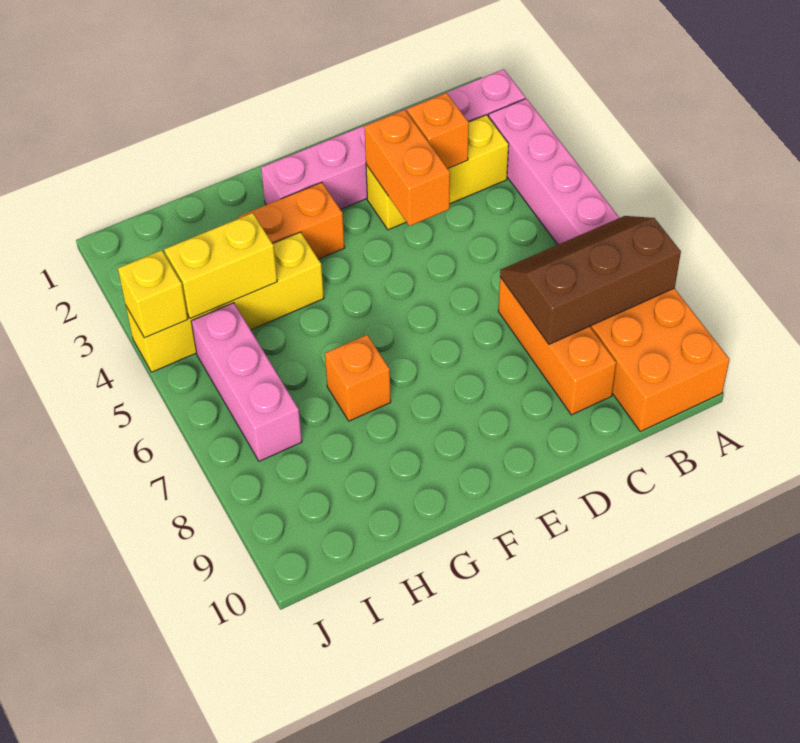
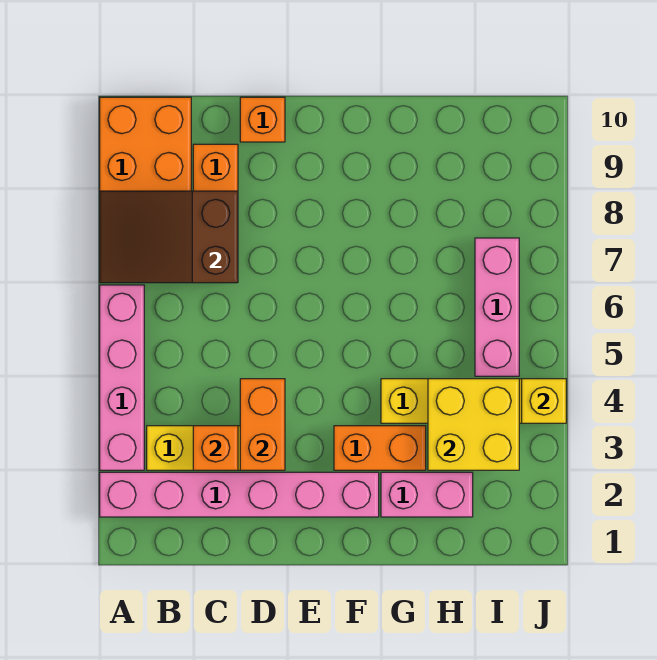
brown 2x3 slope [500,216,681,344] -> brown 2x3 slope turned to [100,191,238,283]
none -> pink 1x2 brick [381,472,473,517]
orange 1x1 brick [325,335,391,421] -> orange 1x1 brick moved to [240,97,285,142]
yellow 1x2 brick [164,213,277,319] -> yellow 2x2 brick [428,379,519,470]

